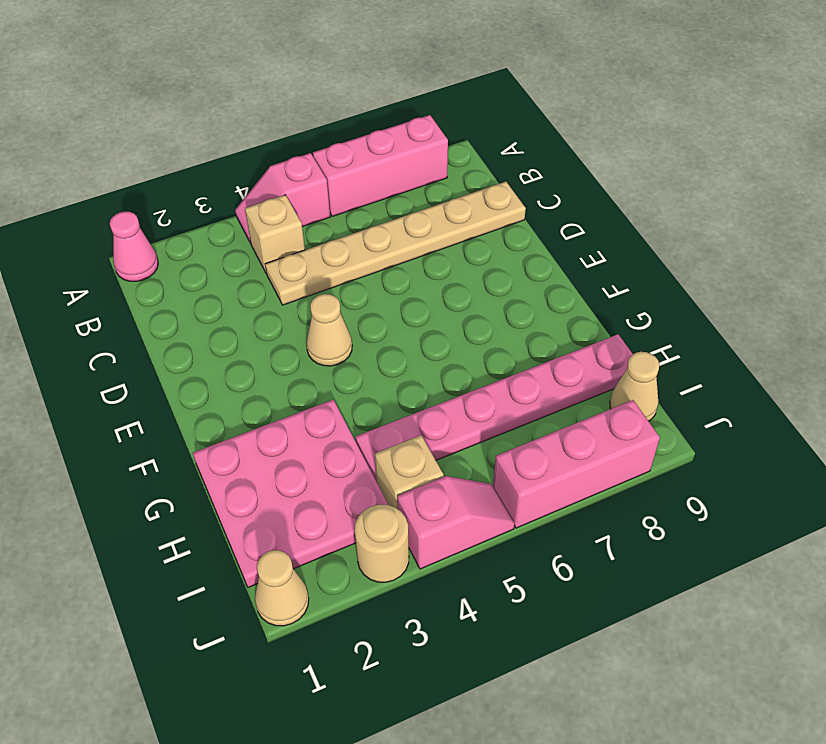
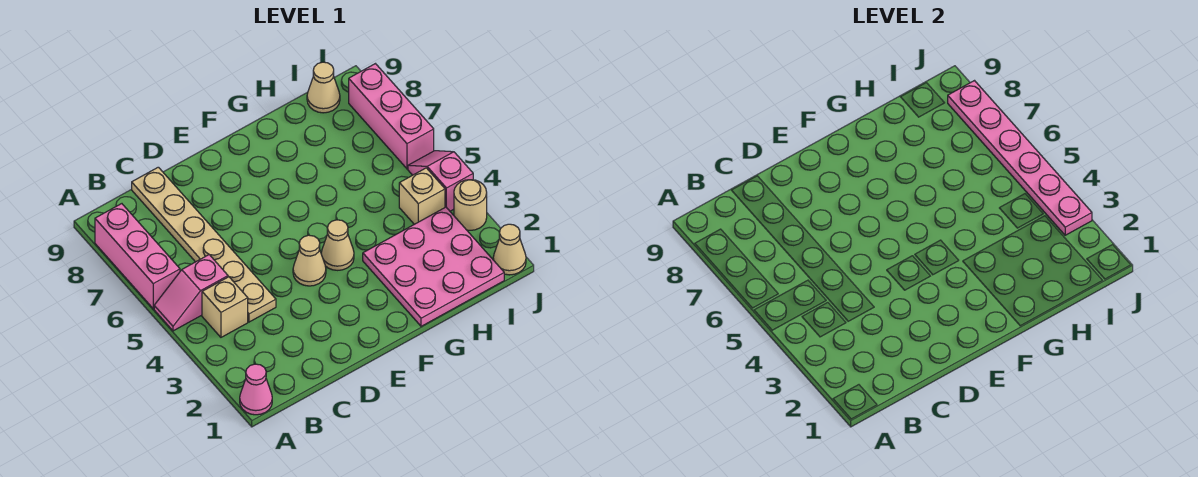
pink 1x2 slope [235,153,330,244] -> pink 1x2 slope turned to [154,255,228,331]
none -> tan 1x1 cone [321,220,354,270]
pink 1x6 plate [356,335,633,482] -> pink 1x6 plate moved to [948,81,1092,235]

